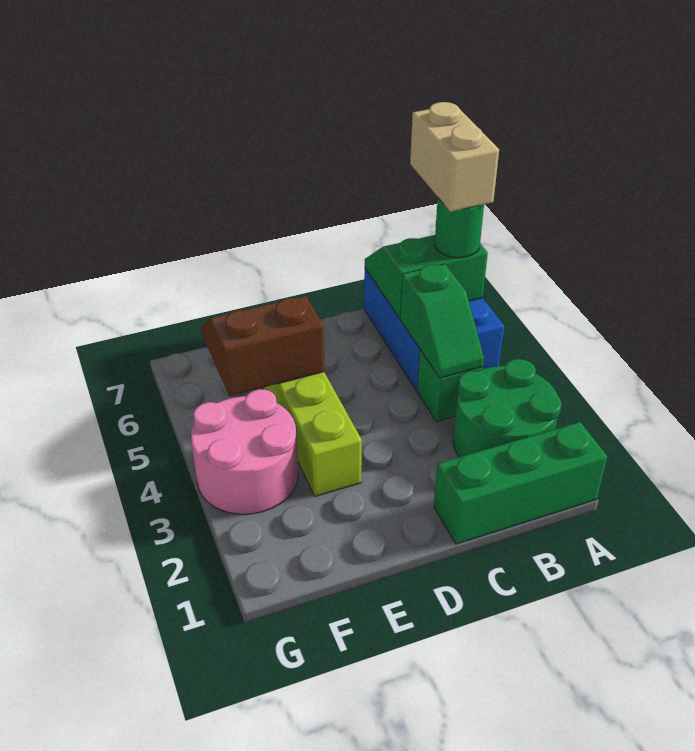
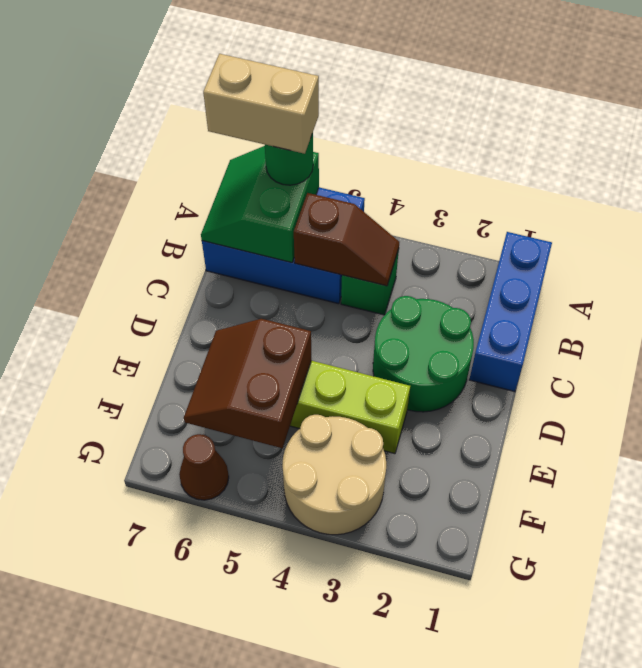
green 1x3 brick [434,422,607,544] -> blue 1x3 brick [469,232,552,392]
green 2x2 round brick [453,359,561,457] -> green 2x2 round brick moved to [373,296,474,412]
green 1x2 slope [400,264,484,378] -> brown 1x2 slope [294,193,399,286]
pink 2x2 round brick [191,389,298,514] -> tan 2x2 round brick [282,415,386,535]
none -> brown 1x1 cone [179,434,229,500]

